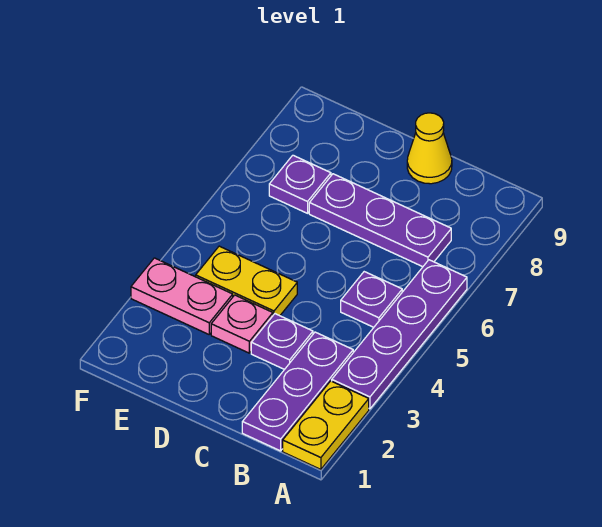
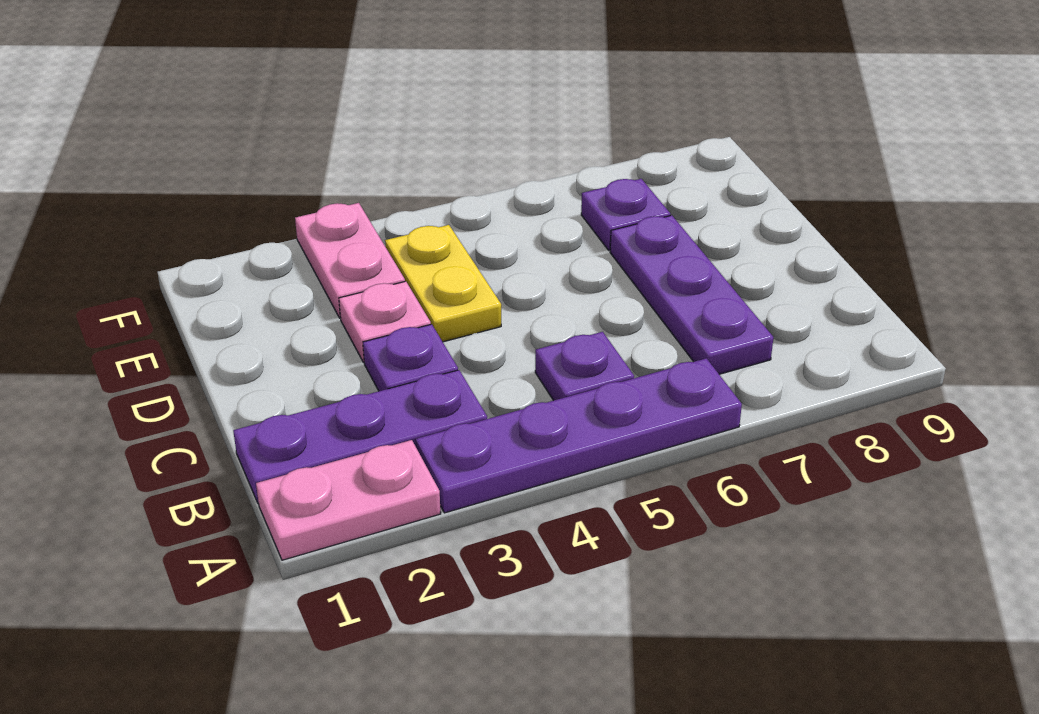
yellow 1x2 plate [283,381,369,469] -> pink 1x2 plate [256,440,441,560]
yellow 1x1 cone [407,113,452,184] -> none

